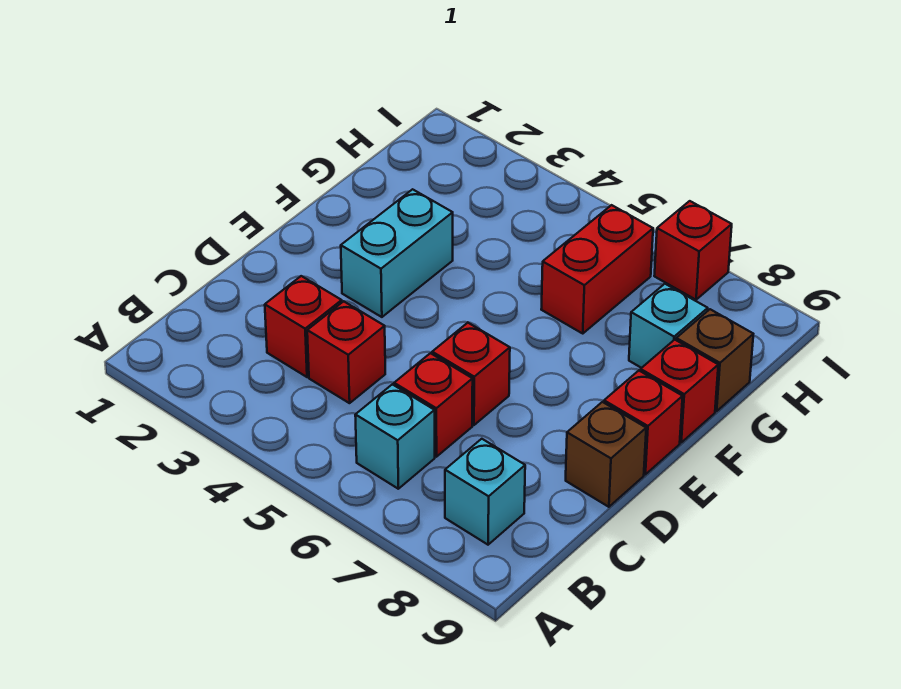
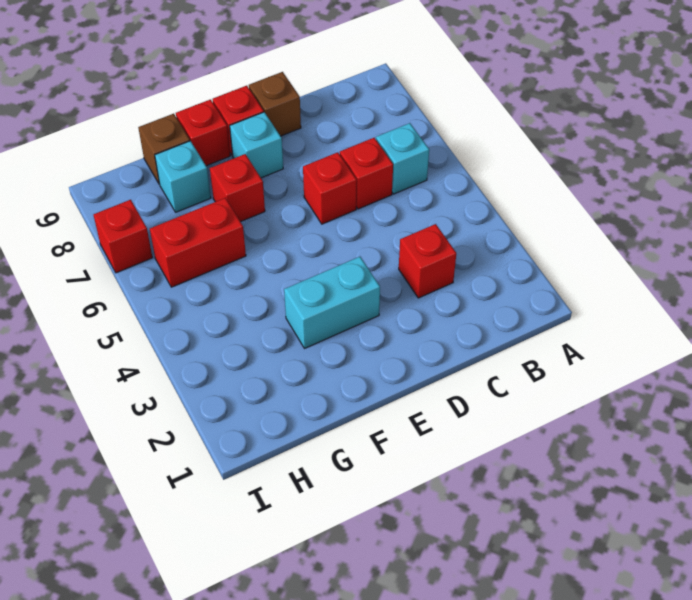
cyan 1x1 brick [445,439,525,545] -> cyan 1x1 brick moved to [230,112,283,178]
red 1x1 brick [307,301,385,403] -> red 1x1 brick moved to [210,154,265,222]

